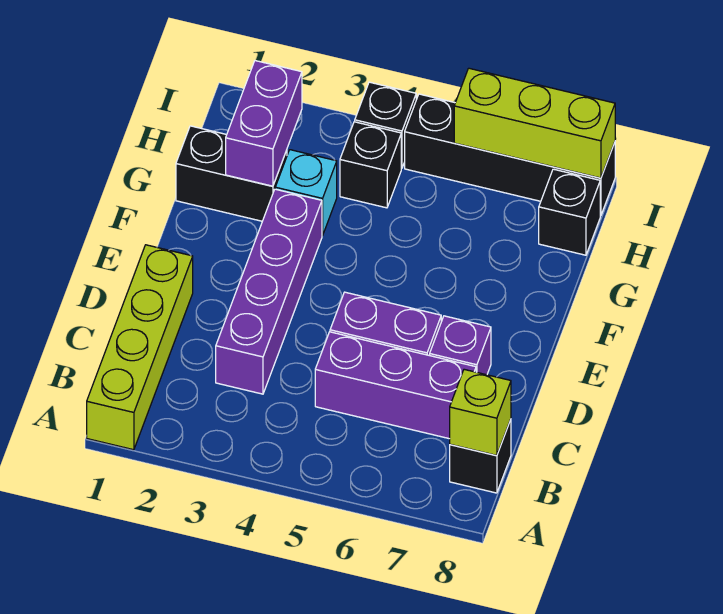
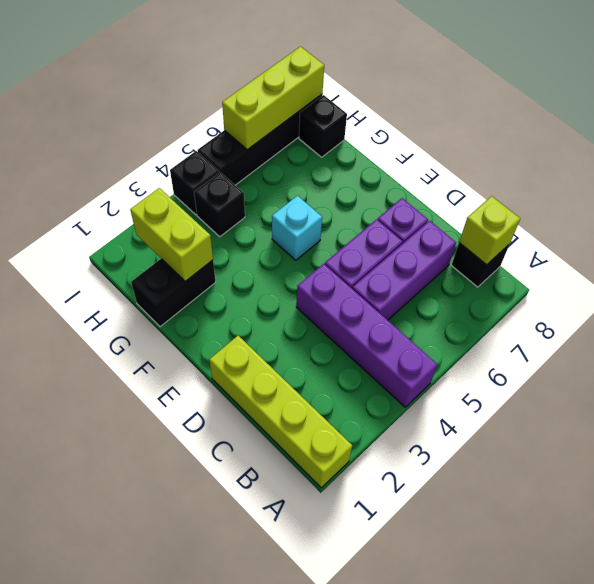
purple 1x4 brick [216,189,322,394] -> purple 1x4 brick moved to [296,264,438,407]
purple 1x2 brick [226,61,302,186] -> lime 1x2 brick [130,188,213,281]
cyan 1x1 brick [275,150,337,236] -> cyan 1x1 brick moved to [272,196,322,260]

